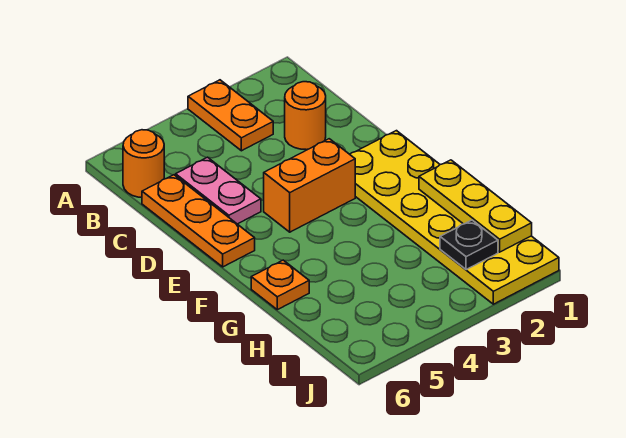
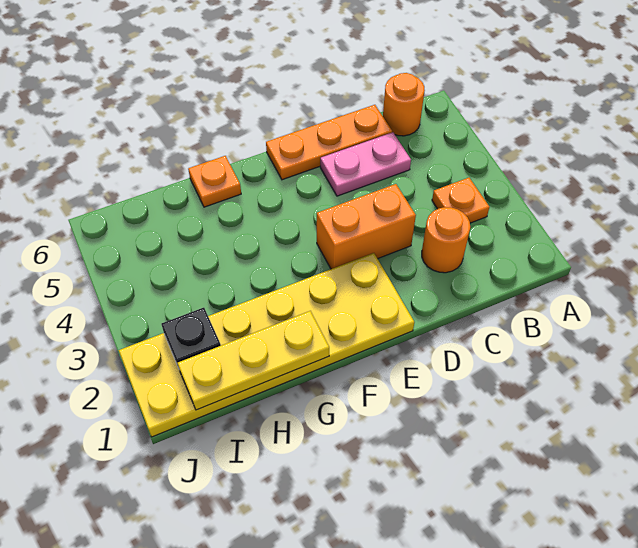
orange 1x2 plate [188,80,273,151] -> orange 1x1 plate [432,178,489,223]
orange 1x2 brick [264,139,355,232] -> orange 1x2 brick turned to [317,184,416,269]

